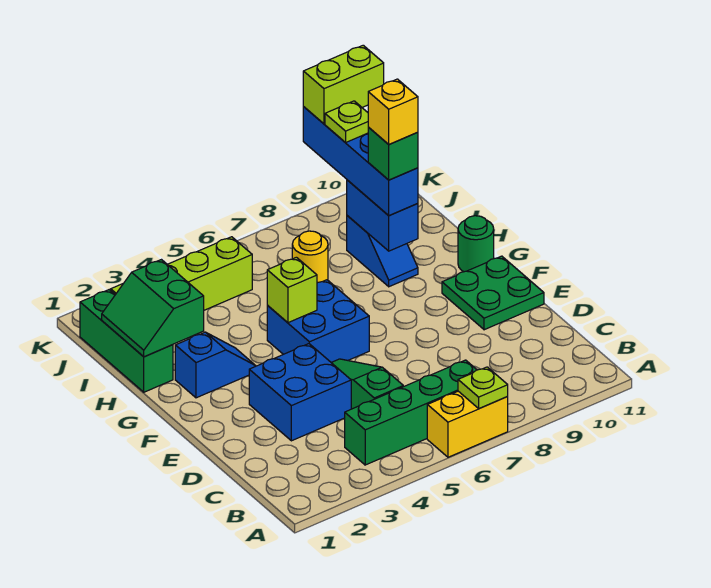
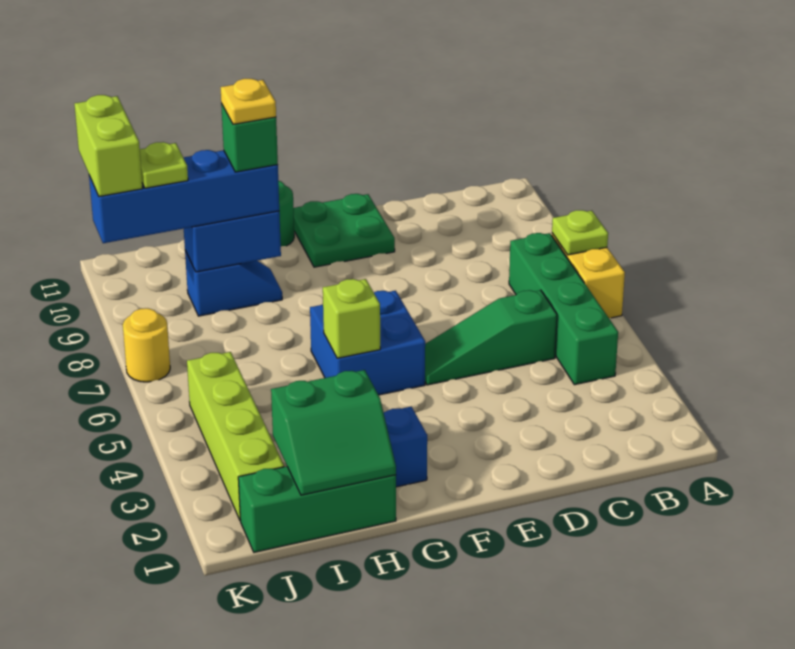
blue 2x2 brick [249,344,351,441] -> none
yellow 1x1 brick [368,79,418,144] -> yellow 1x1 plate [221,79,276,124]
yellow 1x1 round brick [292,231,328,283] -> yellow 1x1 round brick moved to [123,308,170,382]

